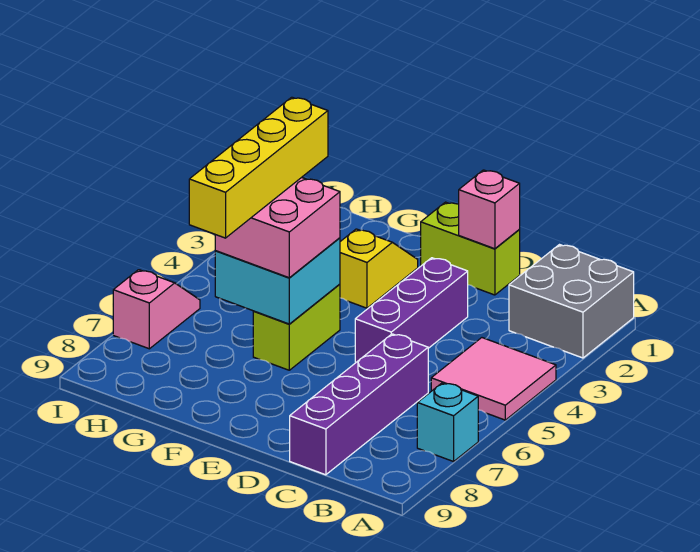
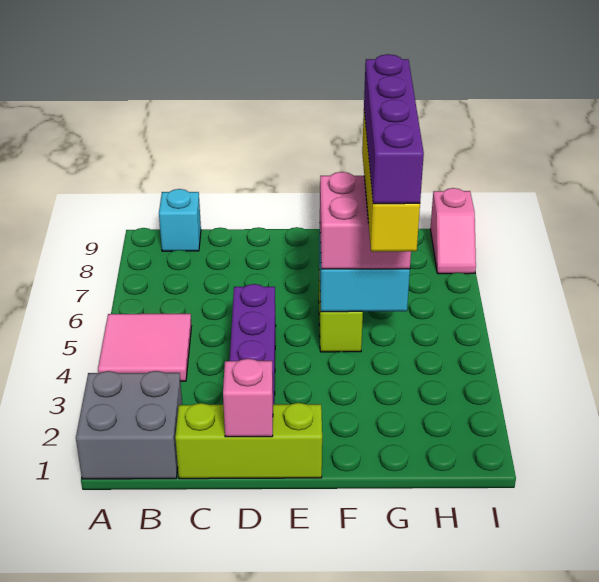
cyan 1x1 brick [417,383,478,462] -> cyan 1x1 brick moved to [159,189,201,251]
purple 1x4 brick [290,334,428,475] -> purple 1x4 brick moved to [364,54,424,204]
lime 1x2 brick [421,202,520,295] -> lime 1x3 brick [175,403,322,479]
yellow 1x2 slope [340,229,418,308] -> none
pink 1x2 slope [113,270,200,349] -> pink 1x2 slope moved to [430,188,476,274]

